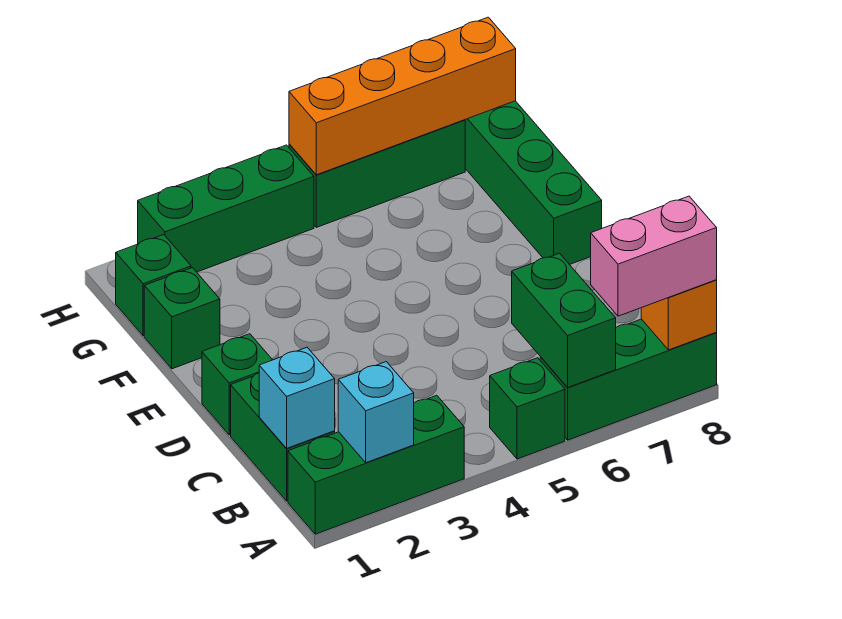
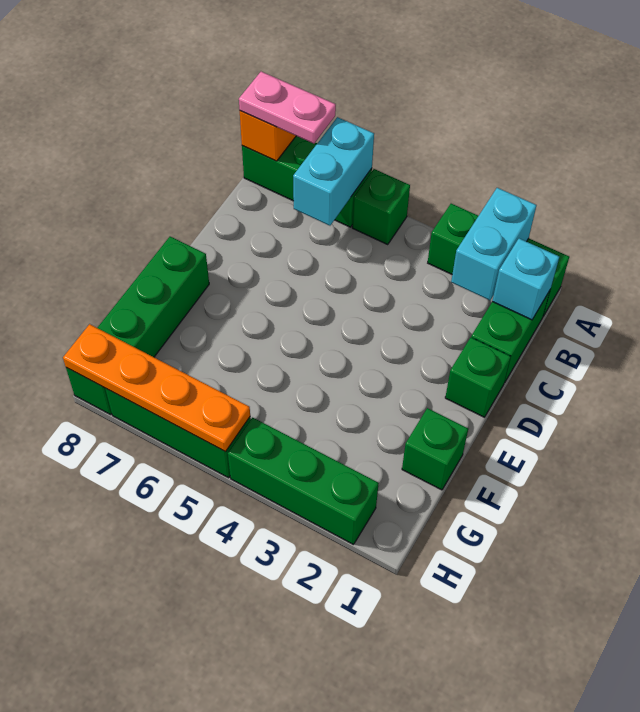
cyan 1x1 brick [338,362,414,463] -> cyan 1x2 brick [451,188,536,300]
green 1x2 brick [512,253,616,388] -> cyan 1x2 brick [293,117,374,226]
pink 1x2 brick [591,196,717,316] -> pink 1x2 plate [239,72,336,144]
green 1x1 brick [116,235,191,336] -> none
orange 1x4 brick [289,17,516,175] -> orange 1x4 plate [63,324,250,452]

